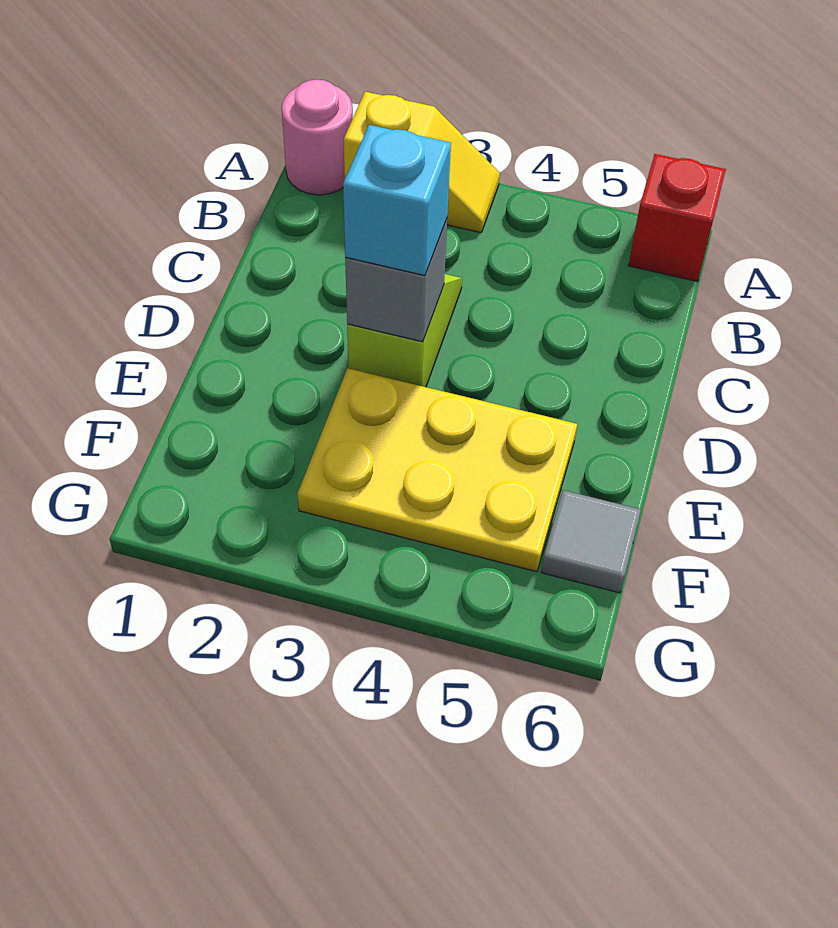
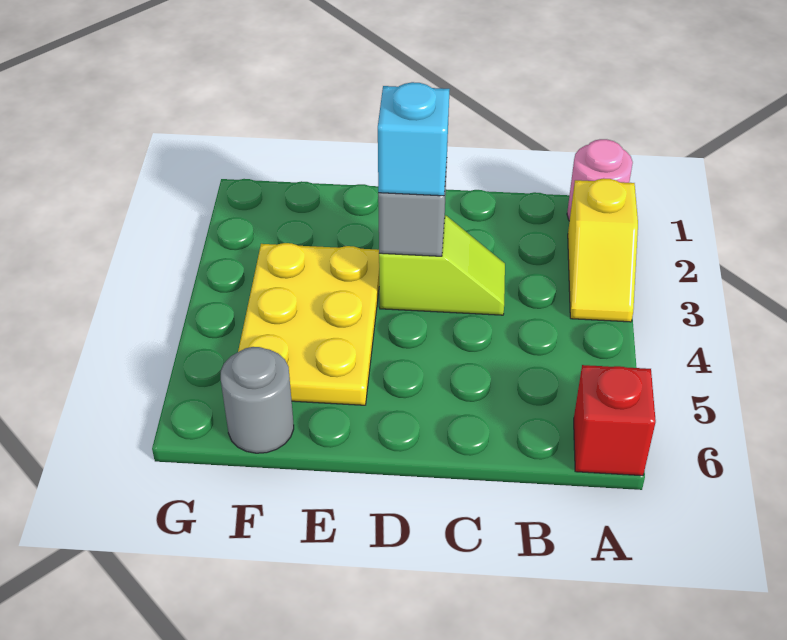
grey 1x1 tile [541,490,641,593] -> grey 1x1 round brick [221,347,294,453]

